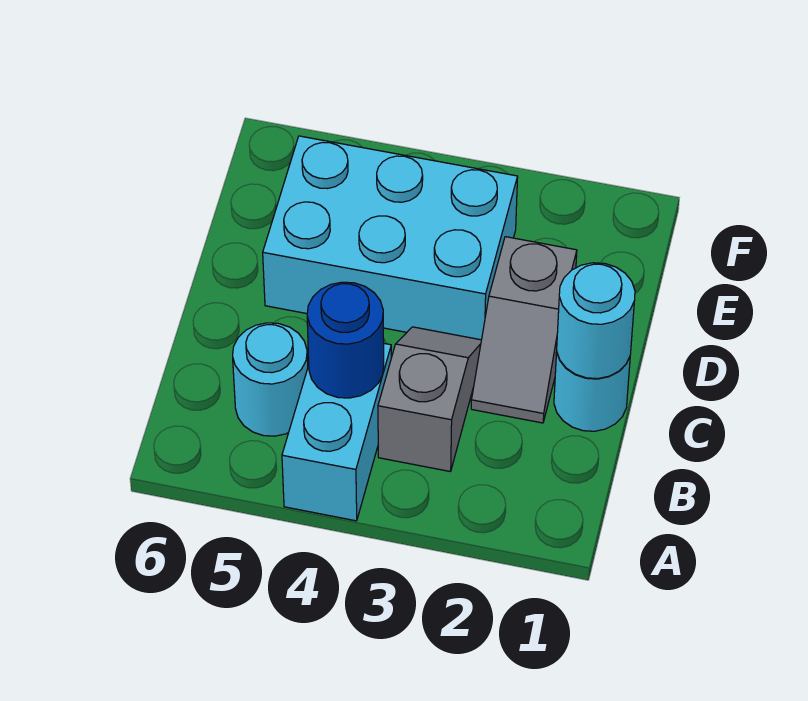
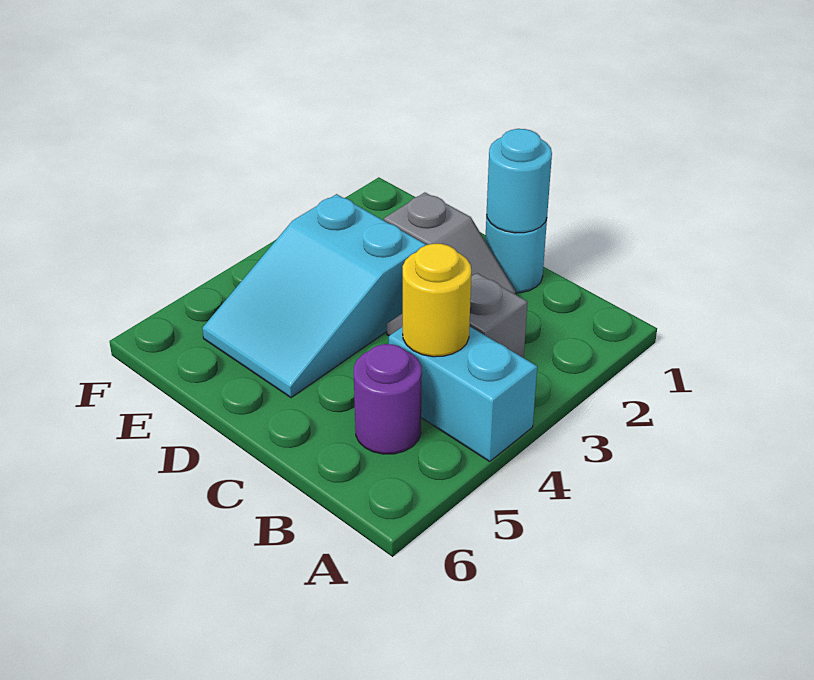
blue 1x1 round brick [307,282,384,398] -> yellow 1x1 round brick [403,244,471,357]
cyan 1x1 round brick [233,323,308,436] -> purple 1x1 round brick [354,344,422,454]
cyan 2x3 brick [263,136,518,340] -> cyan 2x3 slope [202,194,426,398]

